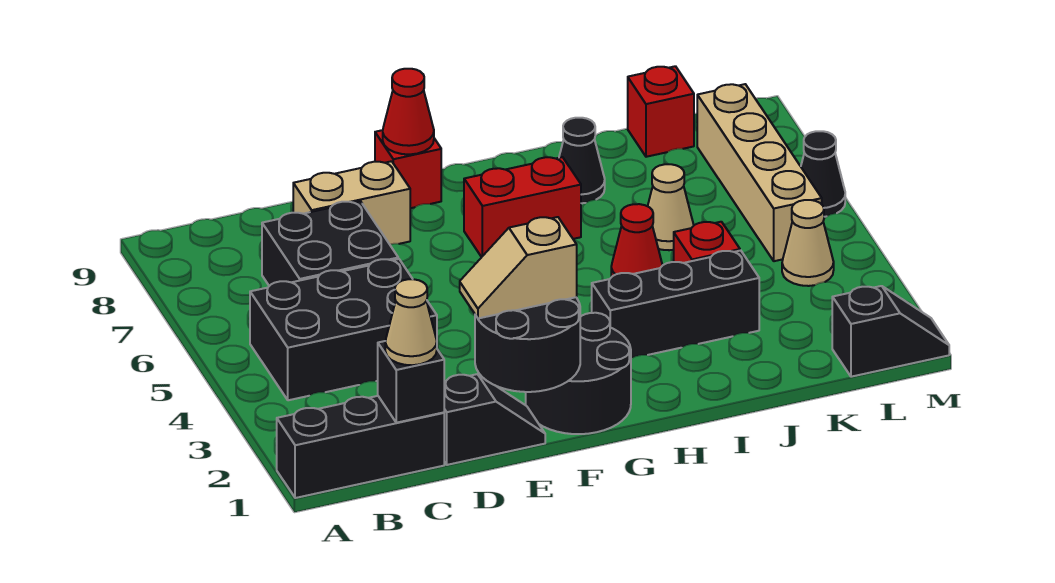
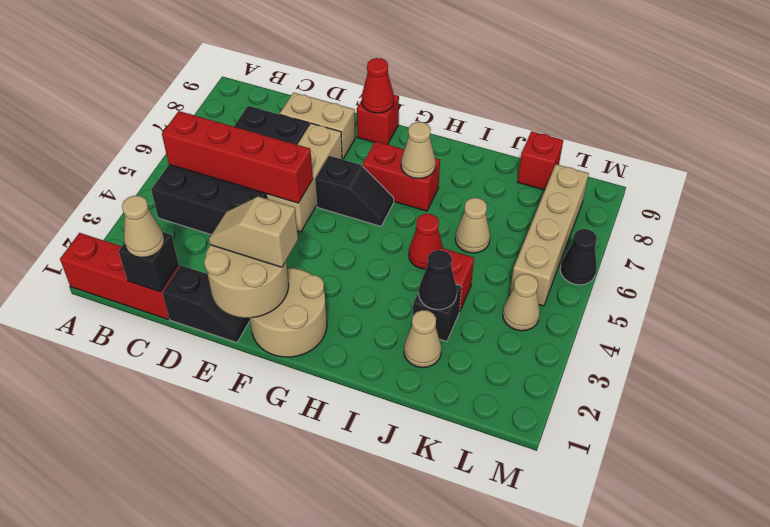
black 1x3 brick [277,396,444,498] -> red 1x3 brick [60,233,179,319]
none -> red 1x4 brick [162,111,313,203]
black 2x2 round brick [475,297,580,392] -> tan 2x2 round brick [204,245,289,318]
none -> tan 1x3 brick [267,123,342,232]
black 2x2 round brick [526,313,631,434] -> tan 2x2 round brick [250,268,327,357]
black 1x3 brick [592,251,759,359] -> black 1x1 brick [413,285,462,342]
none -> tan 1x1 cone [401,122,436,179]
black 1x1 cone [559,118,605,203] -> black 1x1 cone moved to [419,250,457,310]
none -> tan 1x1 cone [404,310,442,368]
black 1x2 slope [832,286,949,377] -> black 1x2 slope moved to [315,156,394,226]

